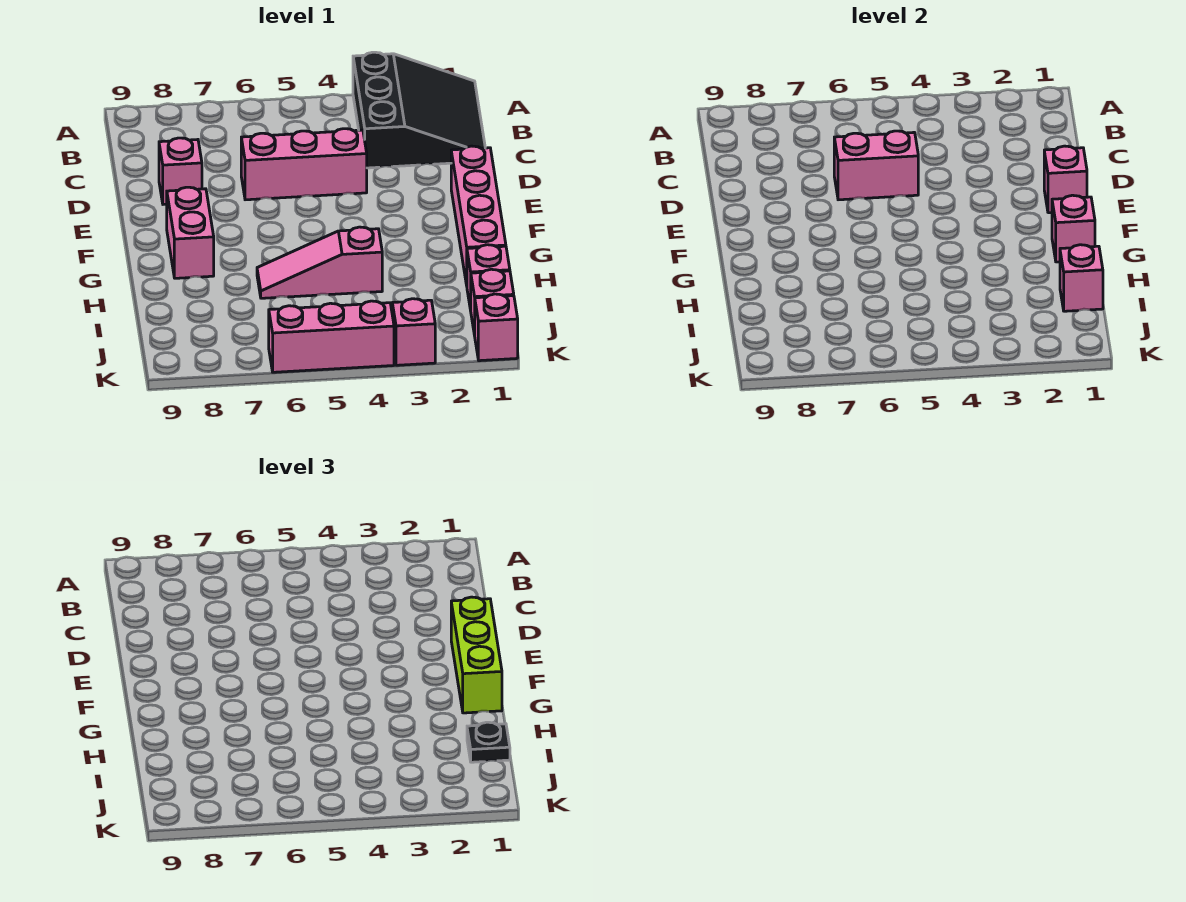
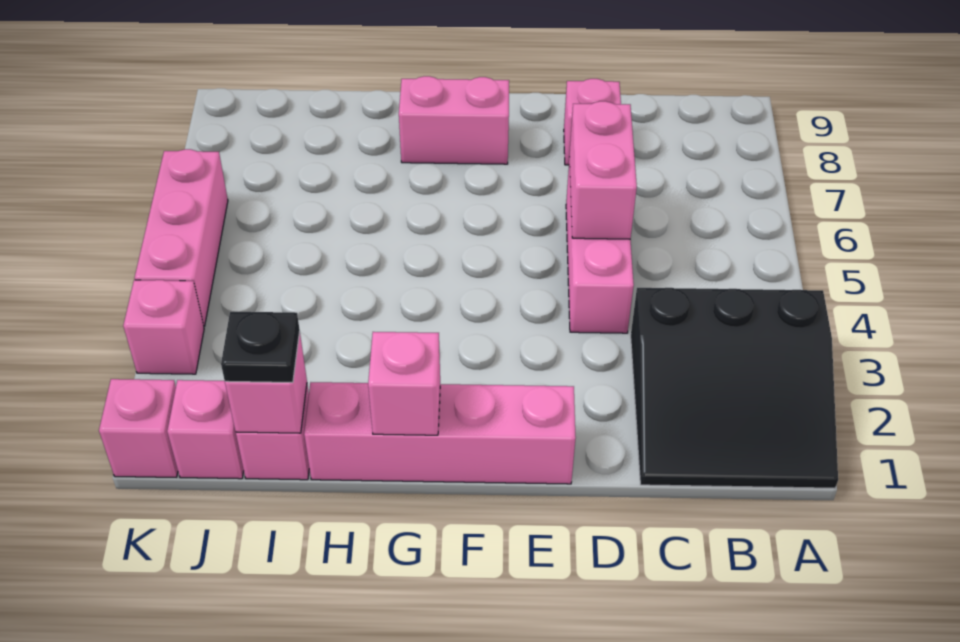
pink 1x1 brick [1044,146,1087,213] -> none
lime 1x3 brick [451,597,502,713] -> none
pink 1x3 slope [257,227,382,298] -> none

